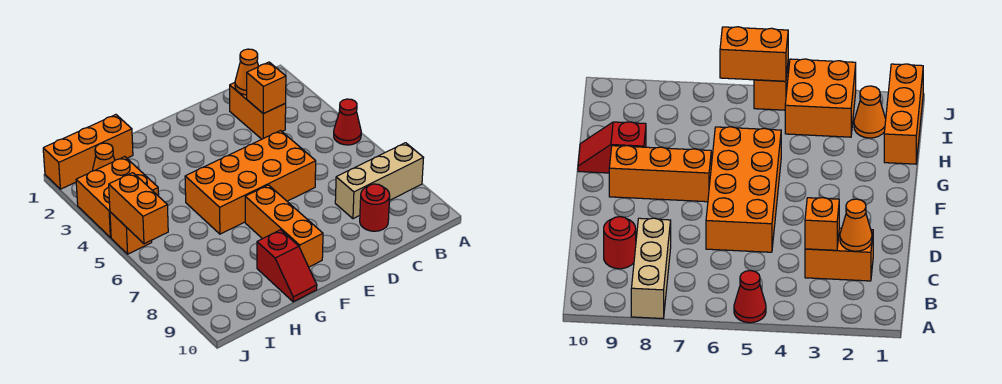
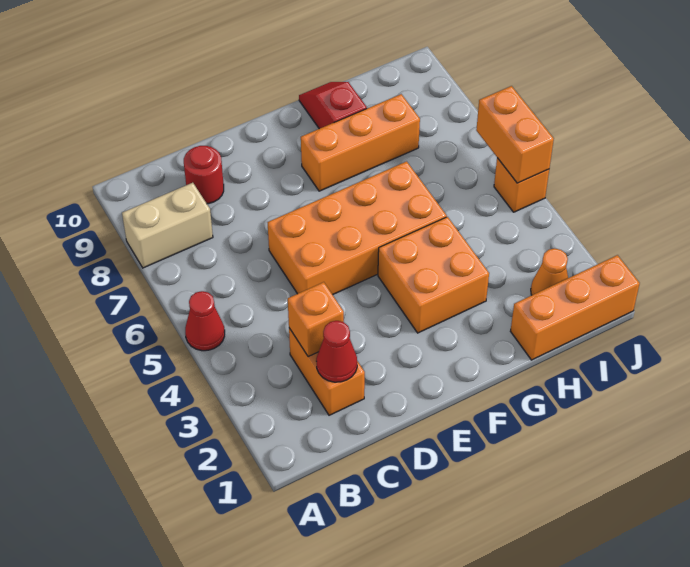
tan 1x3 brick [335,143,423,219] -> tan 1x2 brick [122,183,213,268]
orange 1x1 cone [235,49,259,95] -> red 1x1 cone [316,321,357,382]
orange 1x3 brick [245,185,323,267] -> orange 1x3 brick turned to [301,94,420,191]
orange 2x2 brick [76,157,159,238] -> orange 2x2 brick moved to [378,217,489,333]

